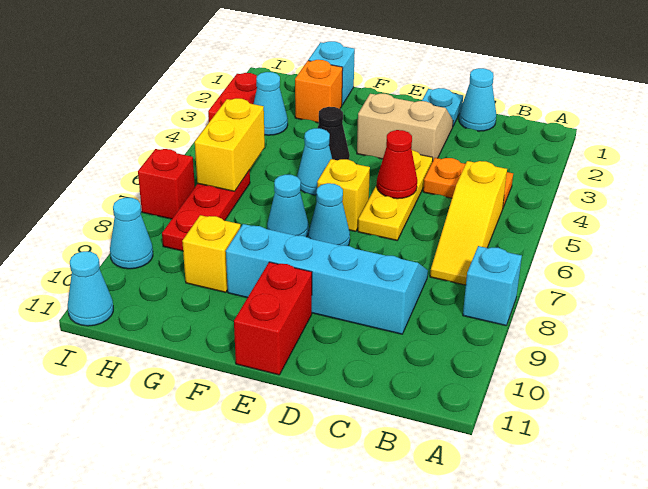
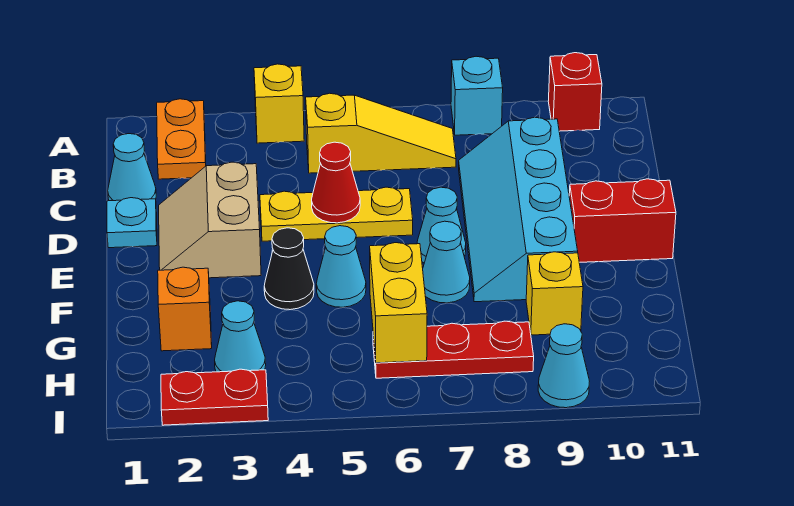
orange 1x2 plate [423,158,513,207] -> orange 1x2 plate moved to [157,99,206,179]
yellow 1x1 brick [317,159,370,231] -> yellow 1x1 brick moved to [254,64,304,143]
cyan 1x1 brick [308,41,355,105] -> none
yellow 1x2 brick [195,99,265,191] -> yellow 1x2 brick turned to [370,243,427,363]
red 1x1 brick [138,149,195,219] -> red 1x1 brick moved to [548,53,602,131]
cyan 1x1 cone [68,251,113,326] -> none

